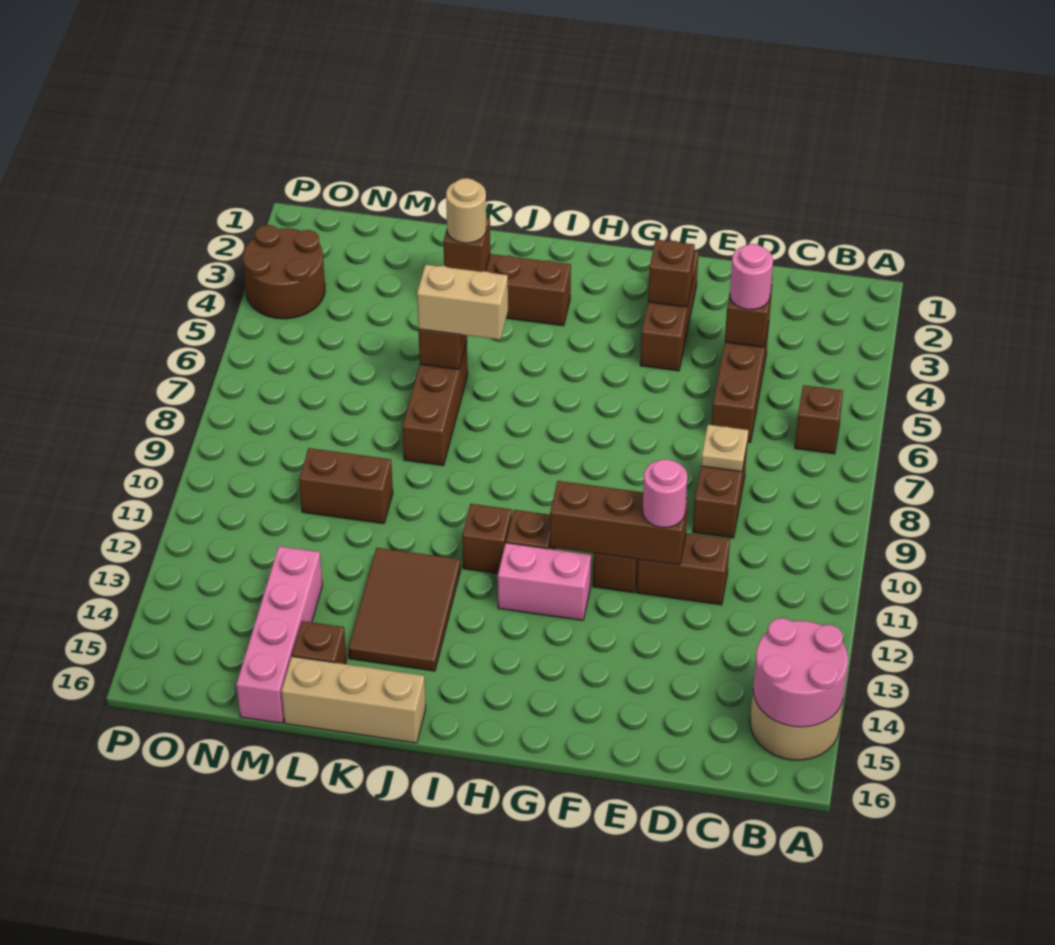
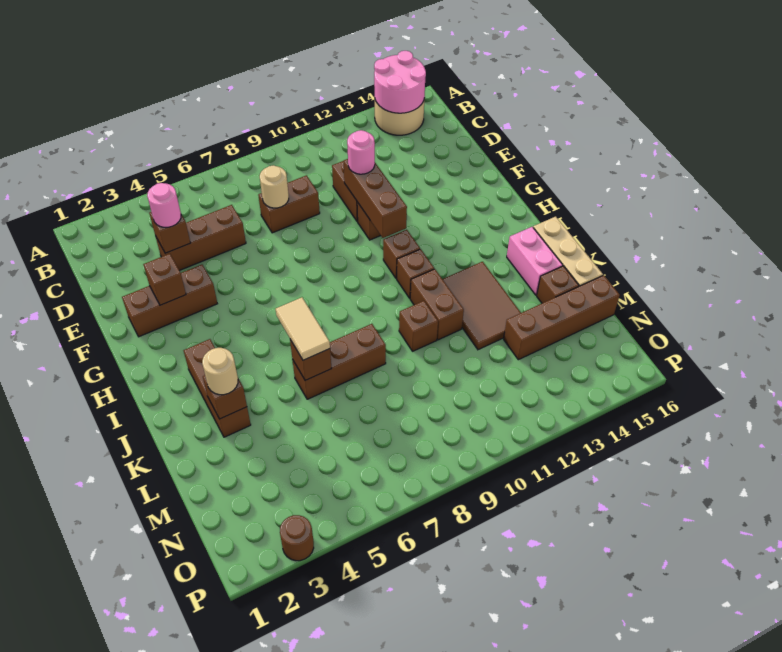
brown 1x1 brick [795,385,843,454] -> brown 1x1 brick moved to [399,301,438,351]
tan 1x1 plate [701,425,748,472] -> tan 1x1 round brick [260,165,289,208]
pink 1x2 brick [498,543,591,620] -> pink 1x2 brick moved to [507,227,563,295]
tan 1x2 brick [417,265,508,340] -> tan 1x2 tile [276,297,330,360]
brown 2x3 tile [348,548,461,671] -> brown 2x3 tile turned to [443,262,521,350]
brown 1x2 brick [299,448,393,524] -> brown 1x2 brick moved to [410,269,464,340]
pink 1x4 brick [236,546,322,723] -> brown 1x4 brick [504,275,620,360]
brown 2x2 round brick [243,225,325,319] -> brown 1x1 round brick [280,515,314,561]

